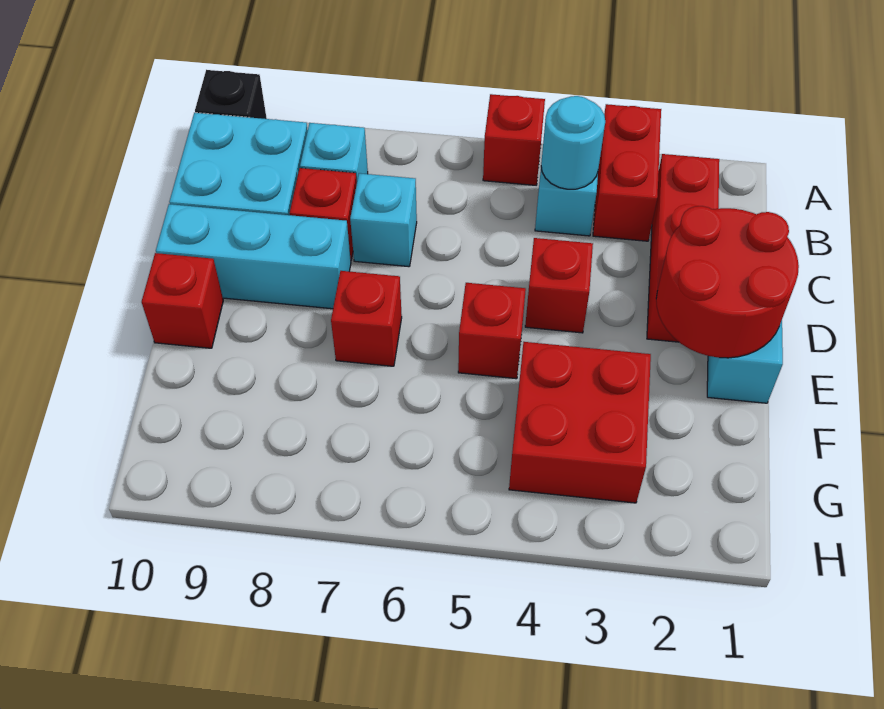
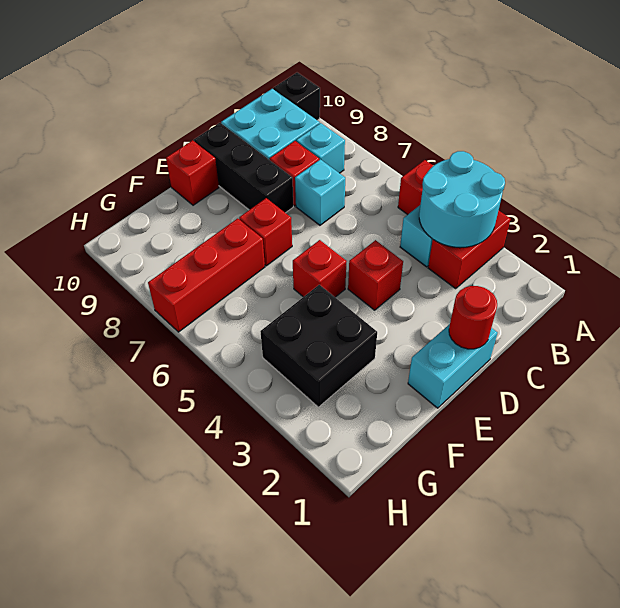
red 1x3 brick [647,154,719,342] -> red 1x3 brick moved to [148,218,265,332]
cyan 1x1 round brick [541,96,605,189] -> cyan 2x2 round brick [419,151,505,248]
red 2x2 round brick [656,206,799,358] -> red 1x1 round brick [449,286,497,349]
cyan 1x3 brick [156,204,351,309] -> black 1x3 brick [194,123,293,213]
red 2x2 brick [509,342,651,503] -> black 2x2 brick [260,285,377,407]

